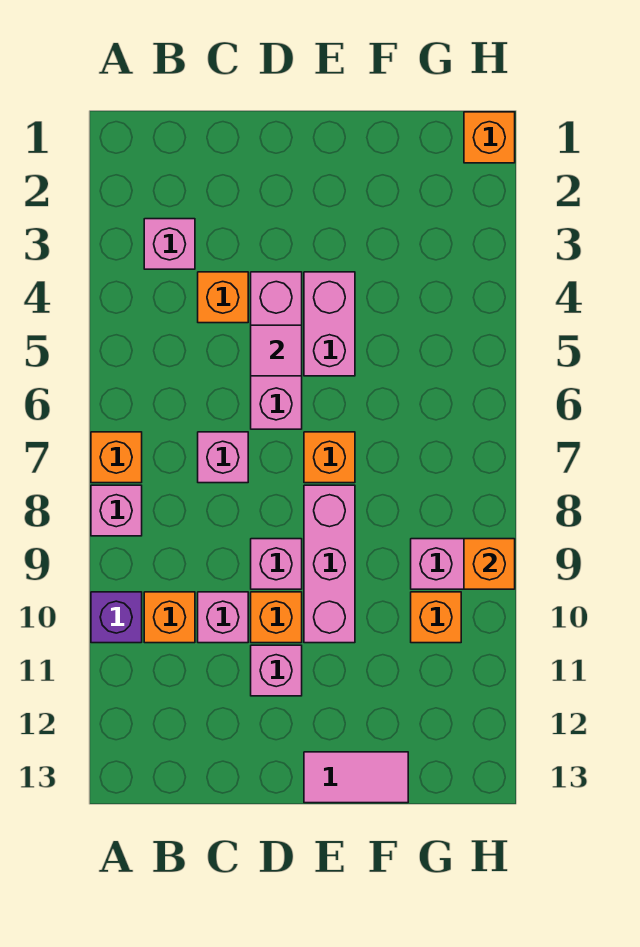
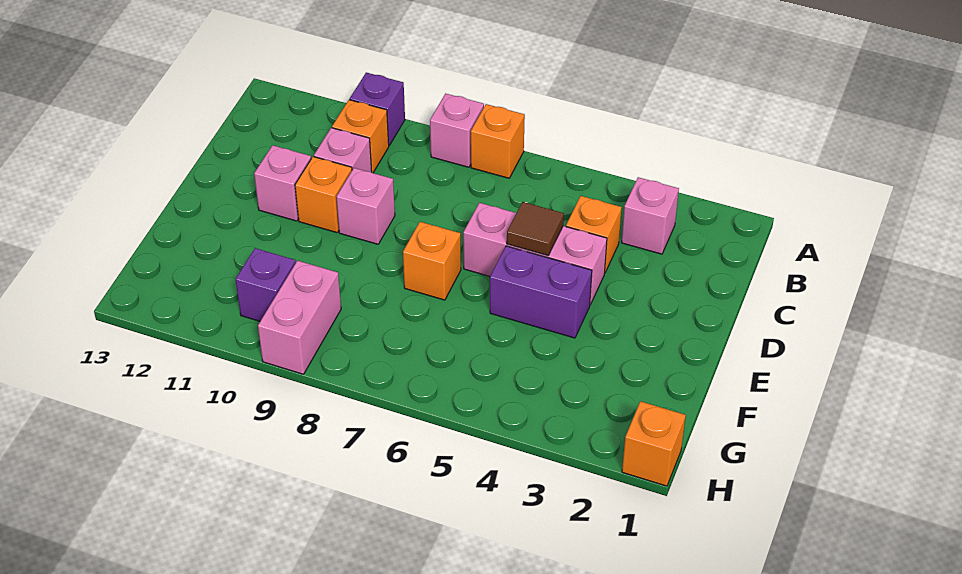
pink 1x1 brick [198,432,248,483] -> none
pink 1x1 tile [251,325,302,376] -> brown 1x1 tile [507,202,564,255]
pink 1x2 brick [304,272,355,376] -> purple 1x2 brick [490,246,592,338]
pink 1x3 brick [304,485,355,643] -> none
pink 1x2 tile [304,752,408,803] -> none
orange 1x1 brick [411,592,461,643] -> purple 1x1 brick [236,248,296,321]
orange 1x1 brick [464,539,515,589] -> none

